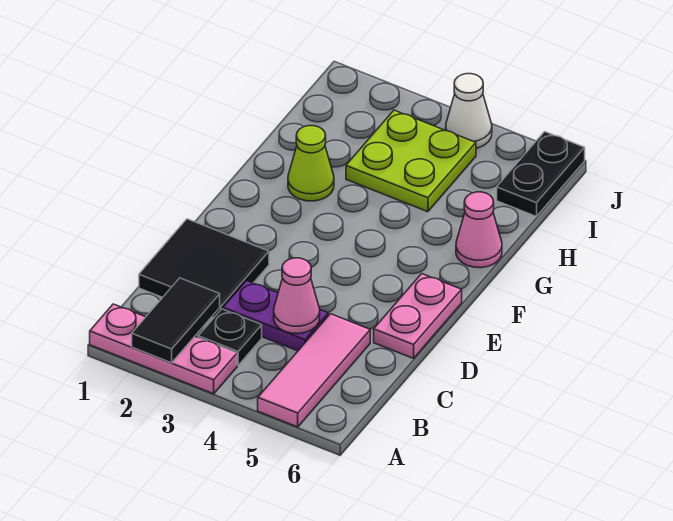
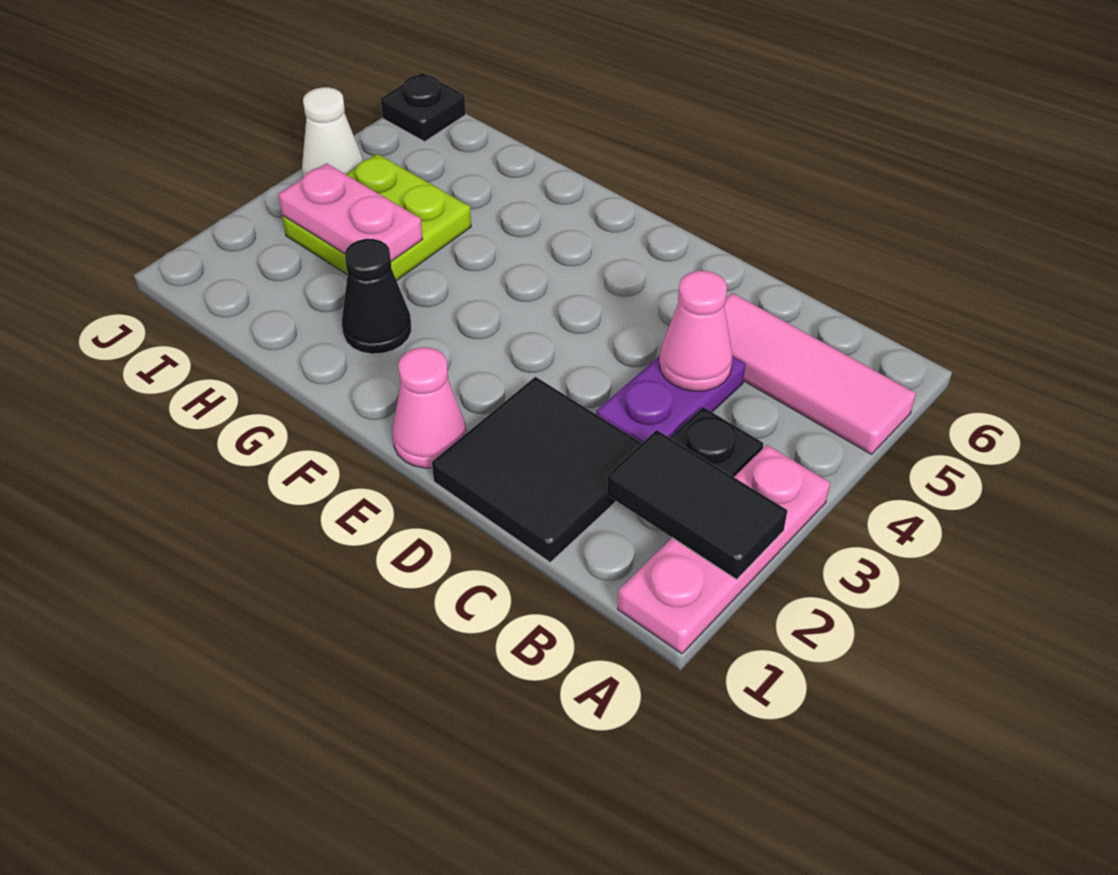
pink 1x2 plate [374,274,462,358] -> pink 1x2 plate moved to [278,163,423,261]
lime 1x1 cone [288,126,334,201] -> black 1x1 cone [342,239,411,354]
pink 1x1 cone [456,192,502,268] -> pink 1x1 cone moved to [393,347,466,468]
black 1x2 plate [497,132,585,217] -> black 1x1 plate [381,73,466,141]

